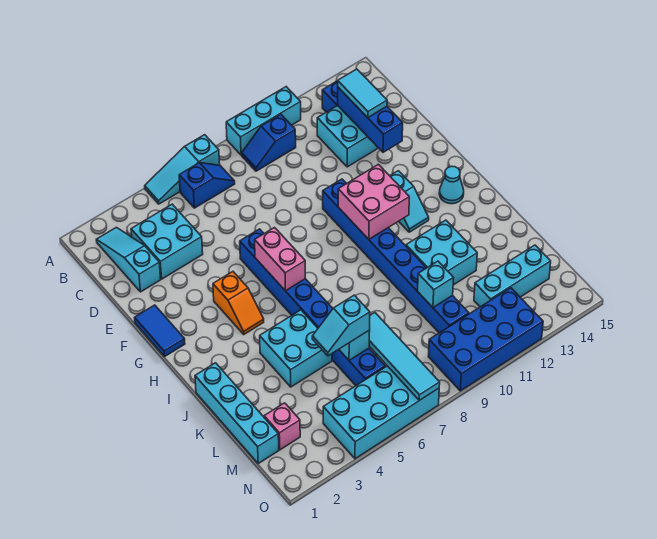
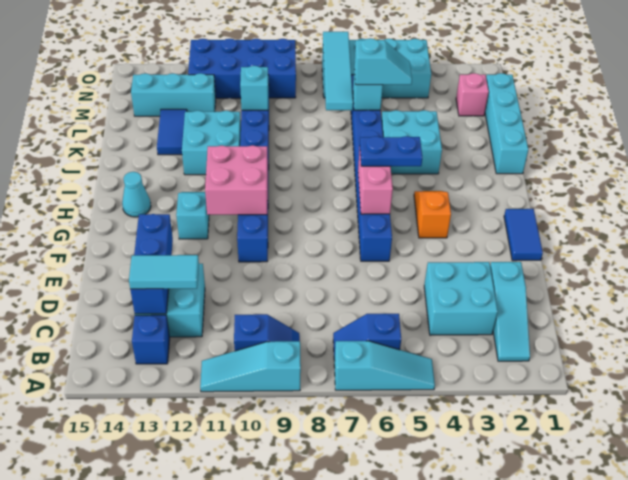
cyan 1x3 brick [226,87,301,155] -> cyan 1x3 slope [200,341,301,392]
cyan 1x2 tile [338,69,387,117] -> cyan 1x2 tile turned to [129,255,199,289]
none -> blue 1x2 plate [360,136,422,166]
none -> blue 1x2 tile [157,109,187,155]

